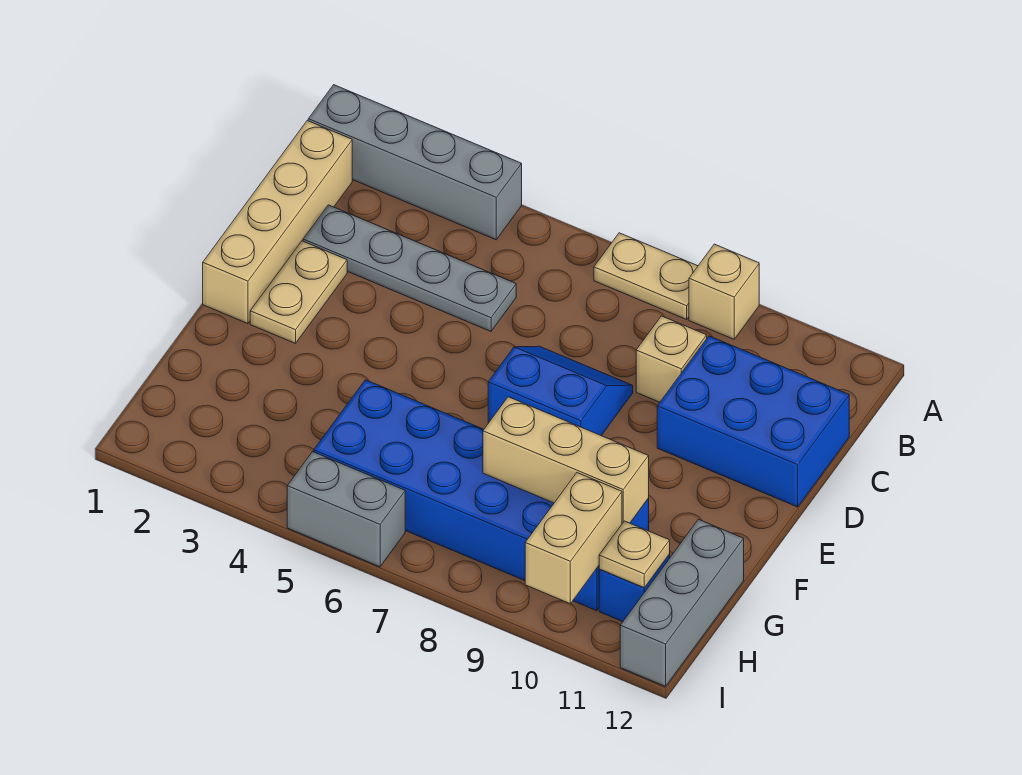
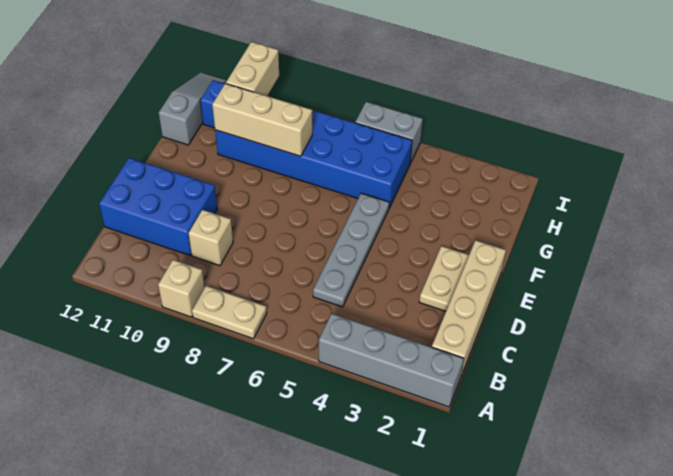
grey 1x4 plate [303,205,516,331] -> grey 1x4 plate turned to [313,193,389,307]
blue 2x2 slope [488,346,633,436] -> none
grey 1x3 brick [620,519,744,686] -> grey 1x3 slope [159,72,226,145]
tan 1x1 plate [599,521,670,588] -> none

